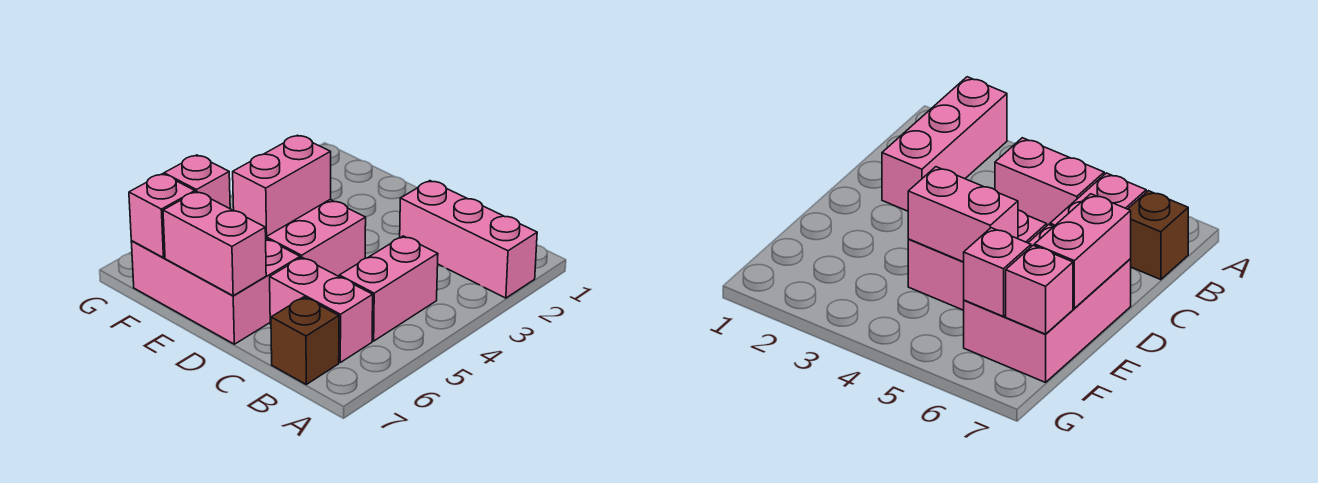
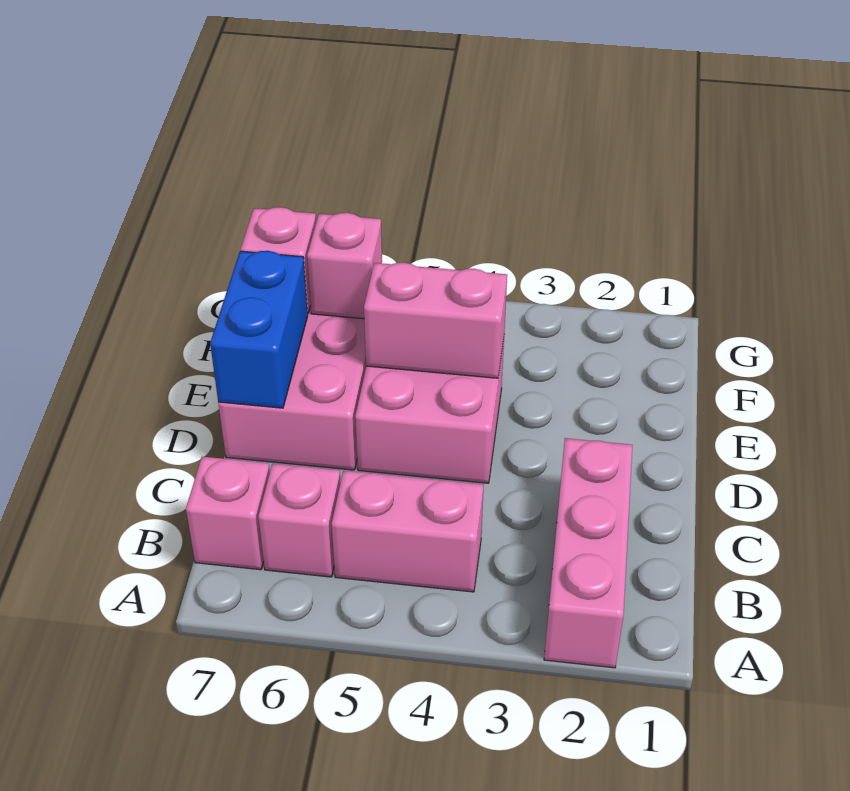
pink 1x2 brick [270,257,373,362] -> pink 1x1 brick [258,464,341,577]
brown 1x1 brick [271,297,339,384] -> pink 1x1 brick [186,457,270,570]
pink 1x2 brick [163,192,266,296] -> blue 1x2 brick [210,251,308,408]

